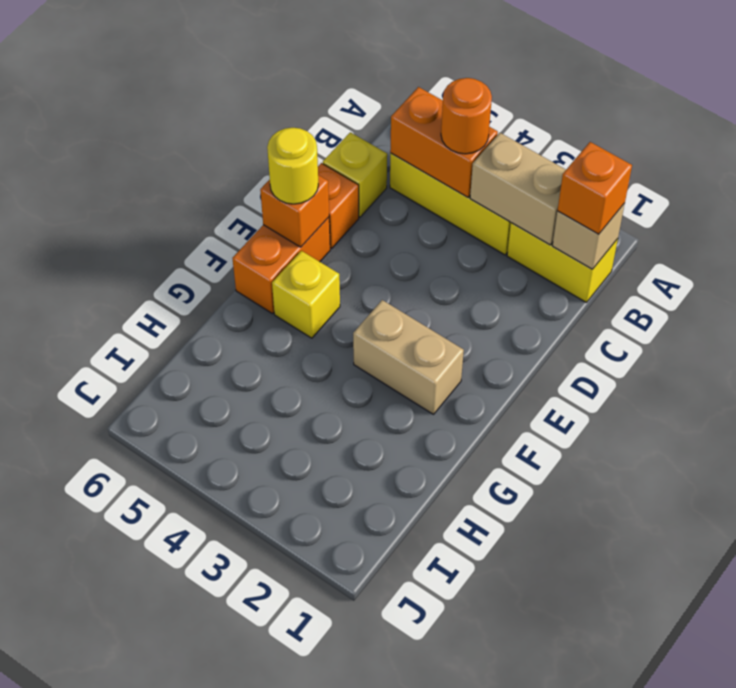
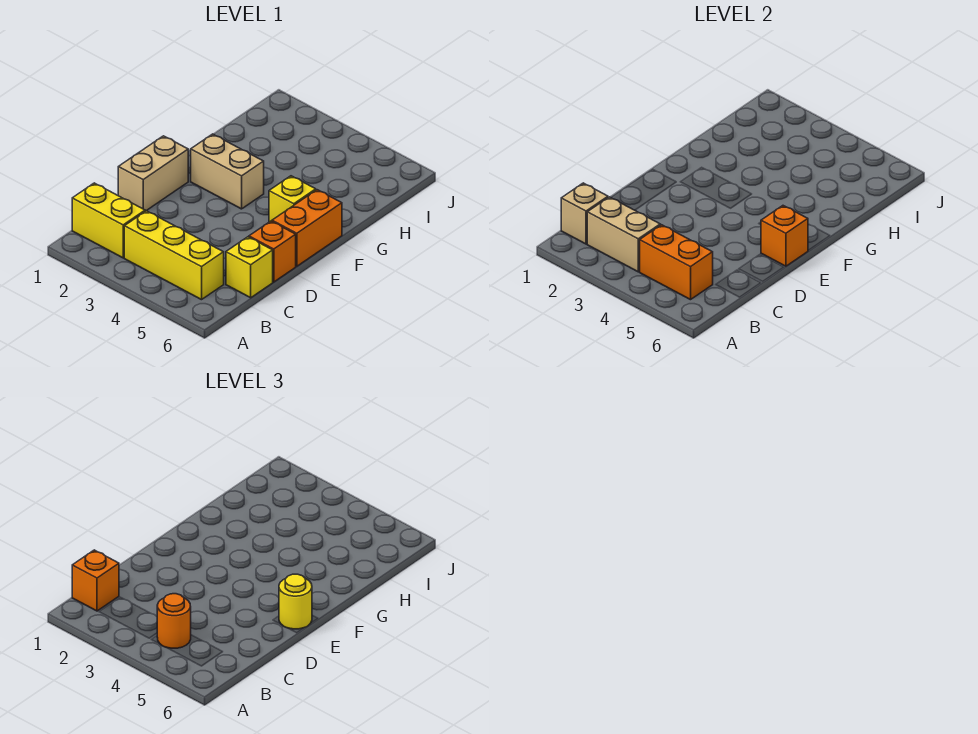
none -> tan 1x2 brick [118,136,188,211]

